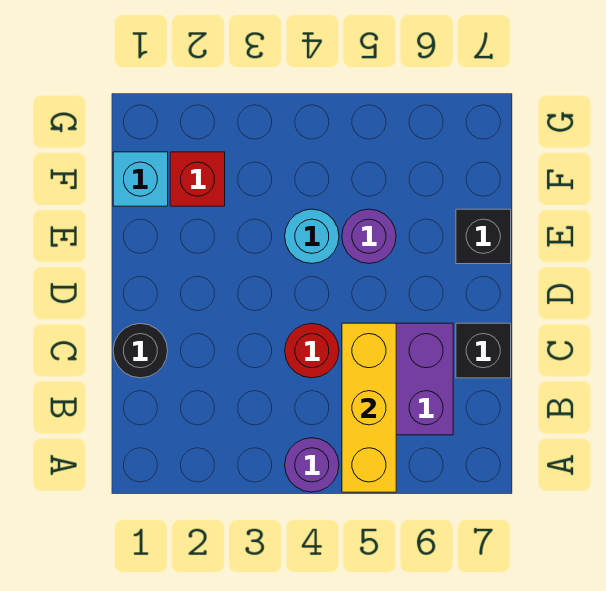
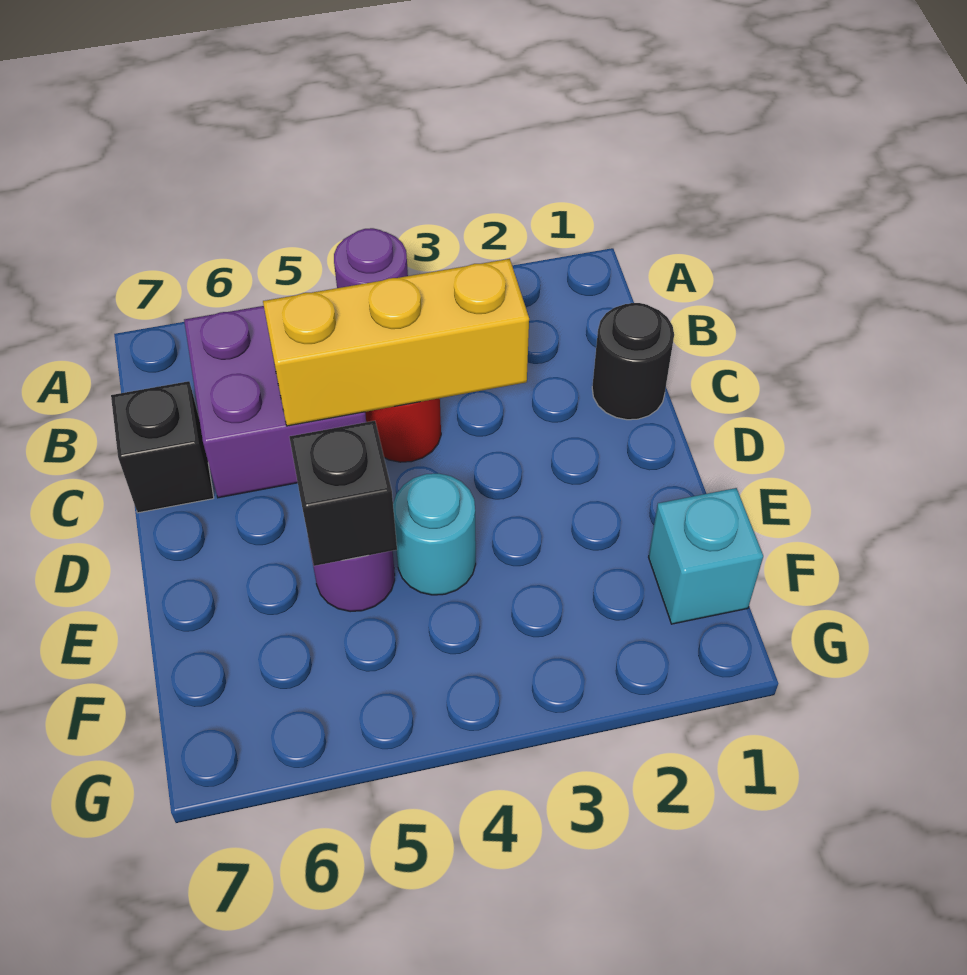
yellow 1x3 brick [342,323,396,492] -> yellow 1x3 brick turned to [263,259,529,426]
black 1x1 brick [456,209,511,264] -> black 1x1 brick moved to [289,421,397,566]
red 1x1 brick [170,152,225,206] -> none

